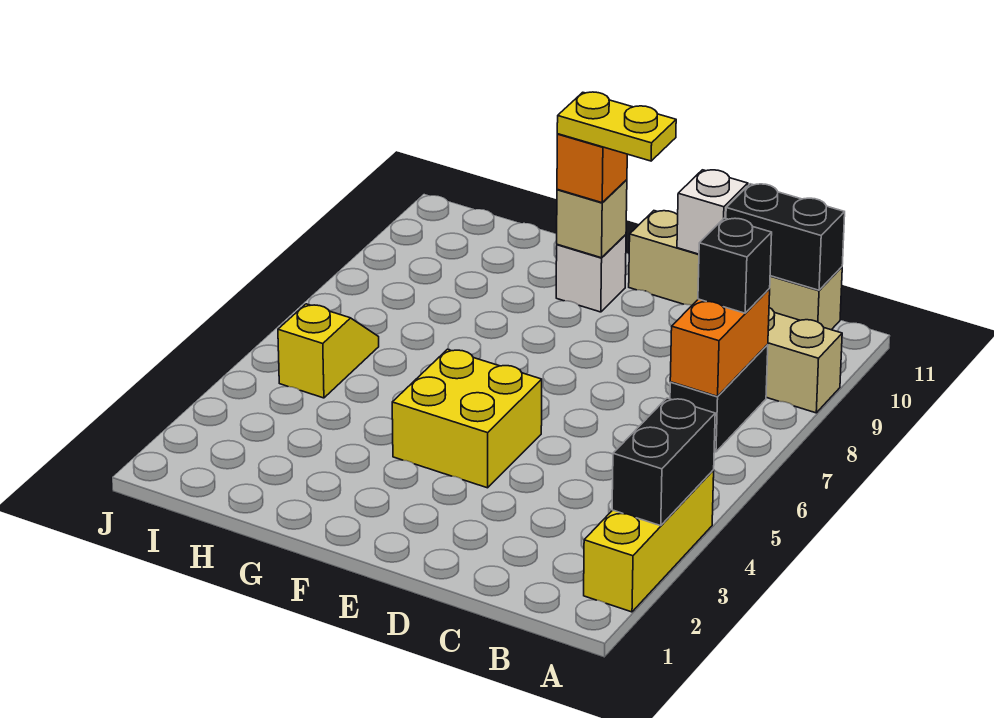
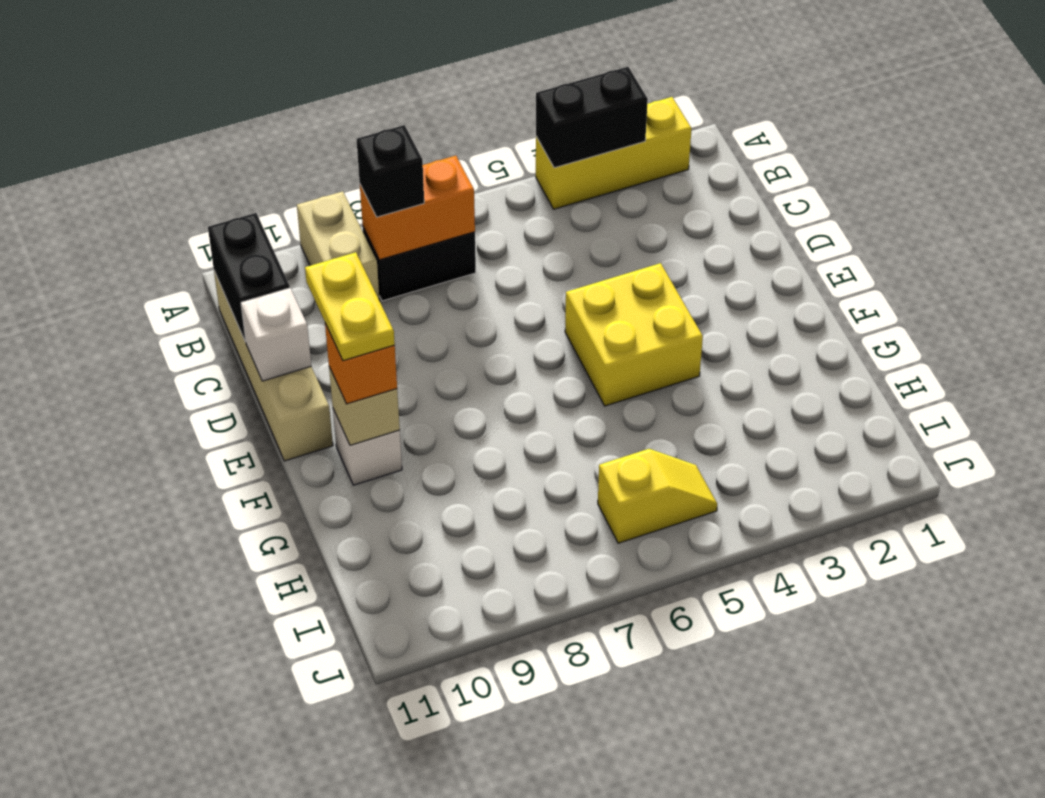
yellow 1x2 slope [278,304,379,398] -> yellow 1x2 slope turned to [598,449,717,543]

